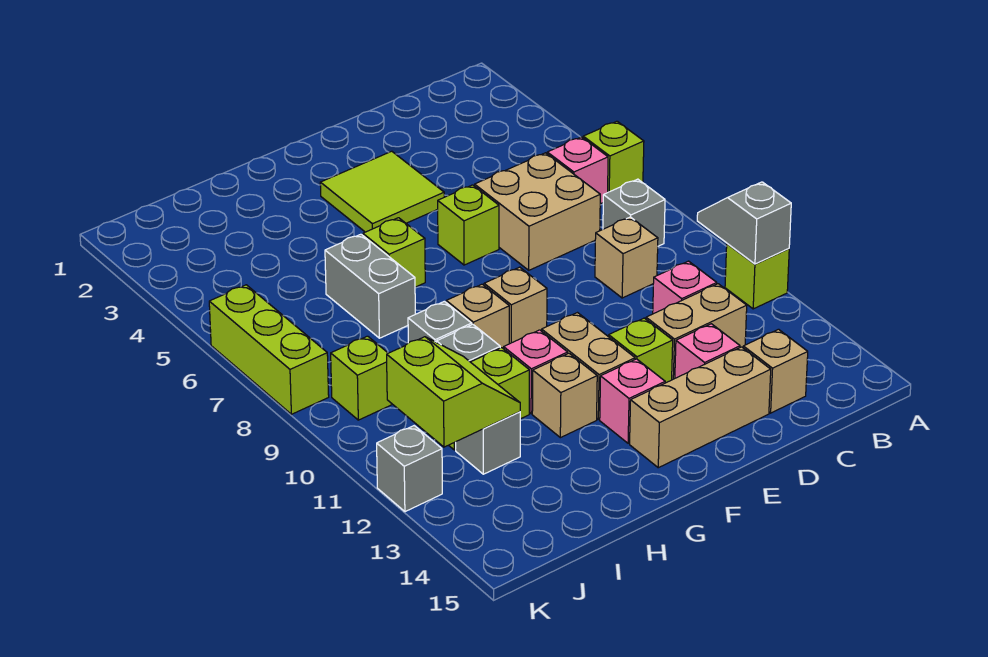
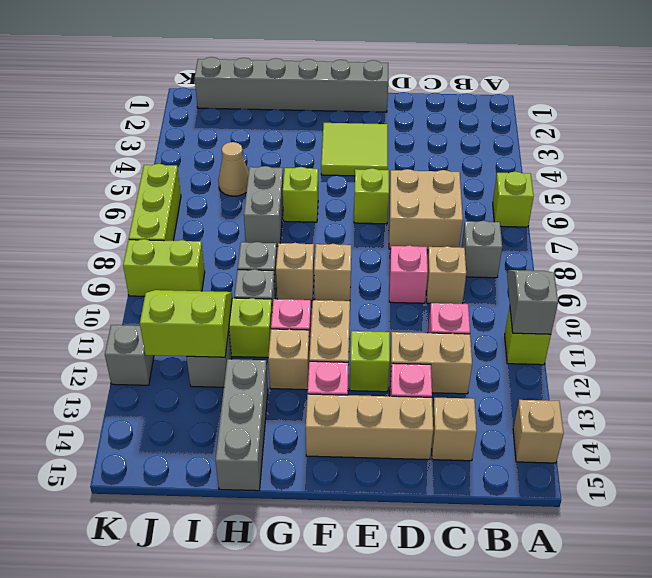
none -> tan 1x1 brick [513,400,564,463]
pink 1x1 brick [547,137,608,204] -> pink 1x1 brick moved to [389,245,428,303]
none -> grey 1x6 brick [195,57,388,112]
none -> grey 1x3 brick [215,359,268,491]
none -> tan 1x1 cone [218,142,249,196]
lime 2x2 slope [387,337,520,447] -> lime 2x2 slope turned to [140,290,232,357]
lime 1x1 brick [331,336,393,420] -> lime 1x2 brick [123,239,205,296]

